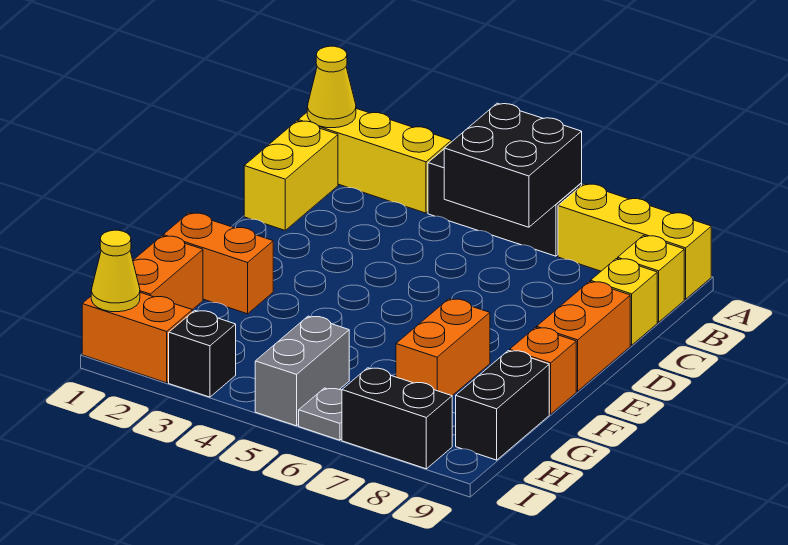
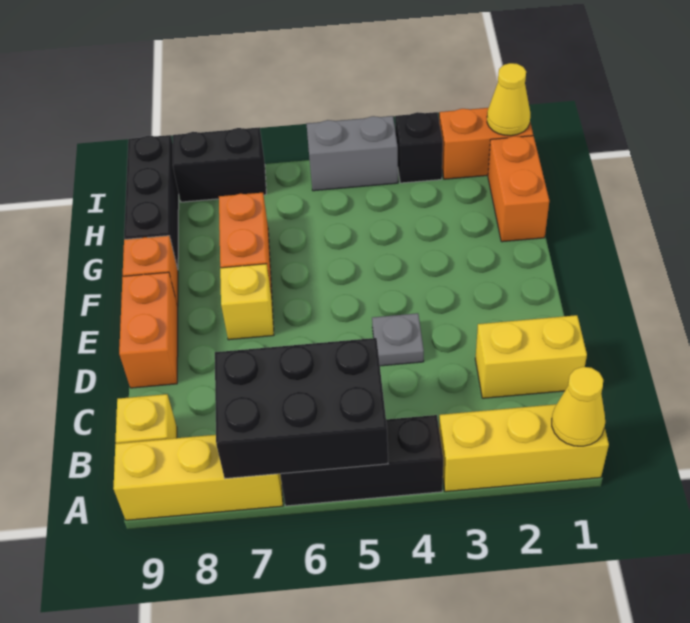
black 2x2 brick [444,103,582,227] -> black 2x3 brick [215,338,388,479]
yellow 1x2 brick [244,121,338,230] -> yellow 1x2 brick turned to [475,315,587,398]
yellow 1x1 brick [591,259,657,345] -> yellow 1x1 brick moved to [220,264,274,340]
orange 1x2 brick [163,213,273,314] -> none
black 1x2 brick [456,351,549,460] -> black 1x3 brick [124,135,179,269]
grey 1x2 brick [255,316,349,426] -> grey 1x2 brick turned to [307,116,398,191]
grey 1x1 plate [299,388,342,440] -> grey 1x1 plate moved to [372,313,424,366]

